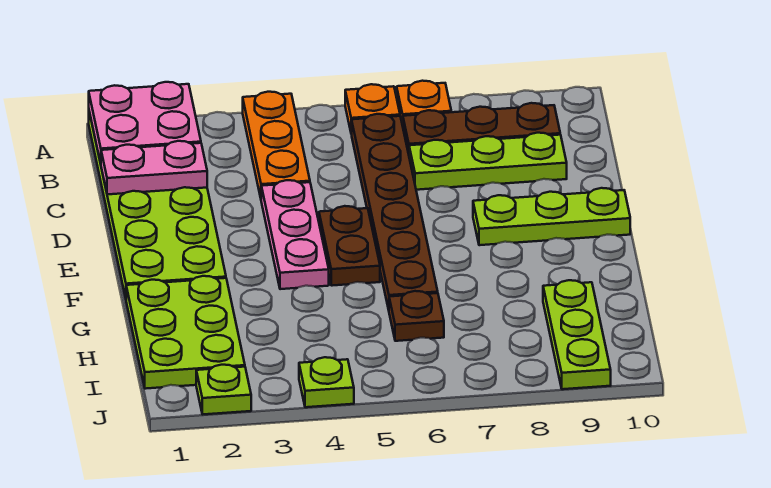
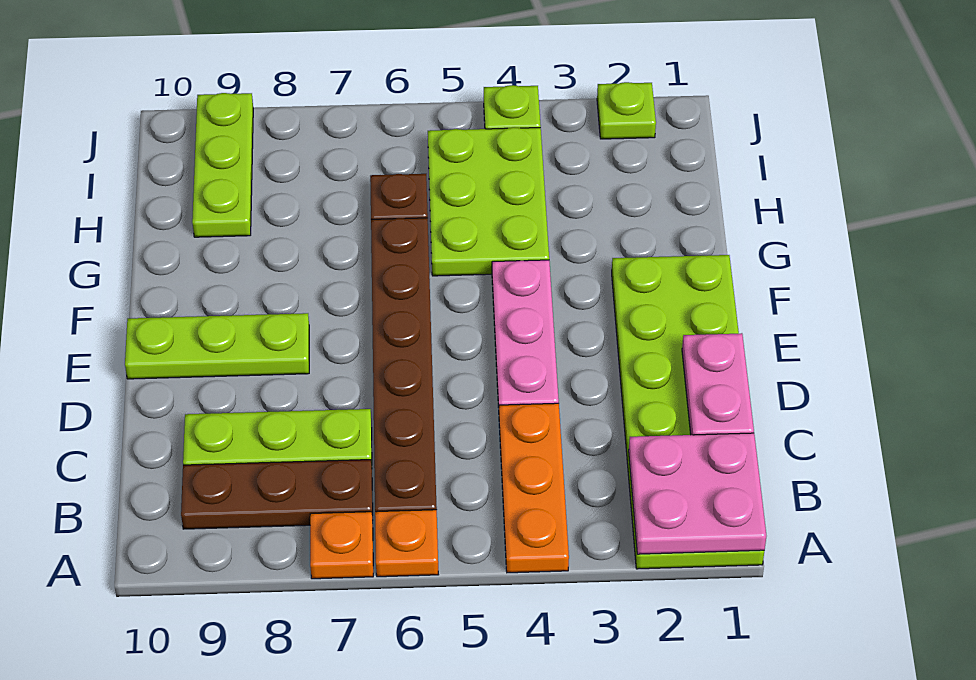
pink 1x2 plate [101,141,207,195] -> pink 1x2 plate turned to [682,333,754,435]
brown 1x2 plate [319,206,380,286] -> none
lime 2x3 plate [126,276,245,389] -> lime 2x3 plate moved to [428,127,549,276]

